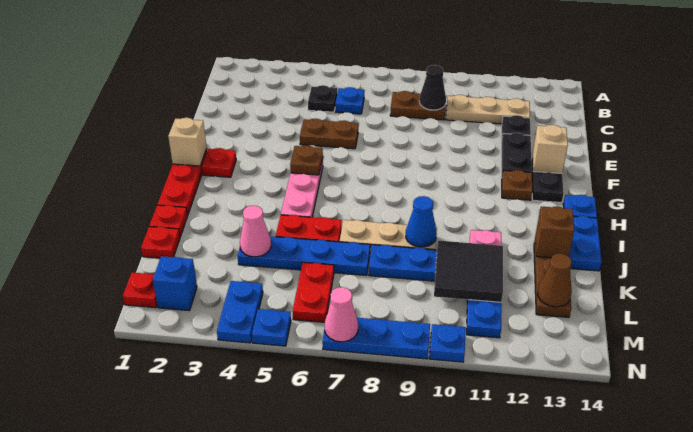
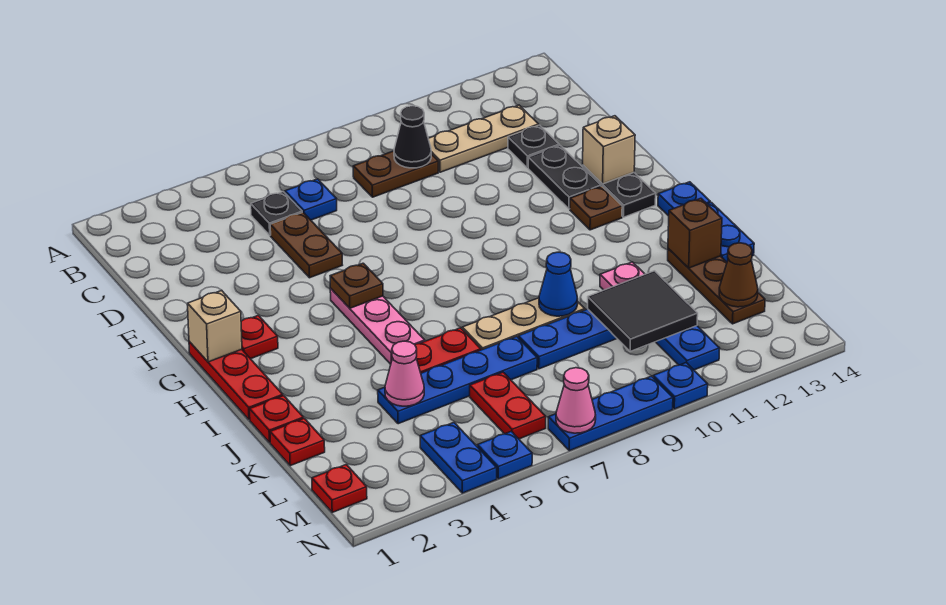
brown 1x2 plate [300,119,359,149] -> brown 1x2 plate turned to [270,212,342,278]
blue 1x1 brick [153,256,197,311] -> none

